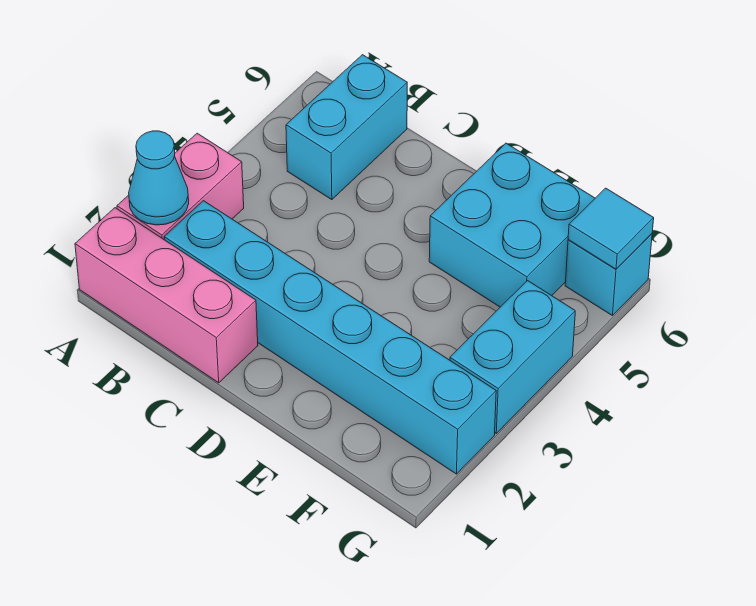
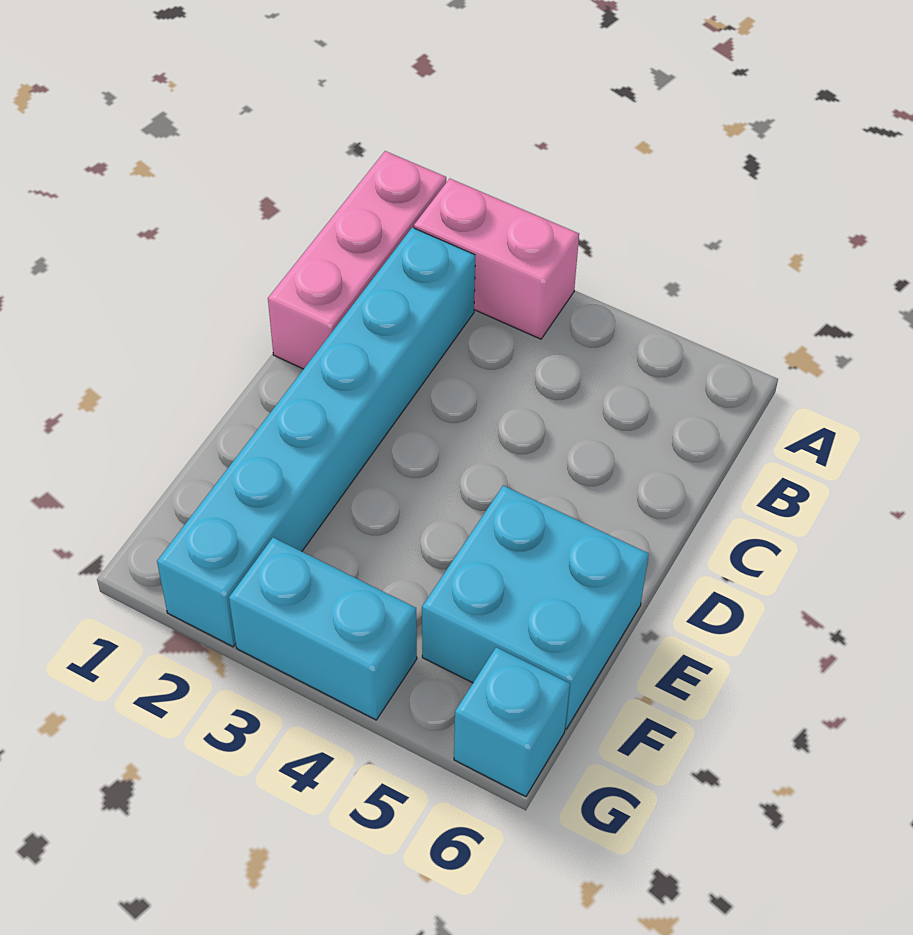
cyan 1x1 cone [129,131,189,225] -> none
cyan 1x2 brick [286,55,407,200] -> none
cyan 1x1 tile [568,188,654,269] -> none

